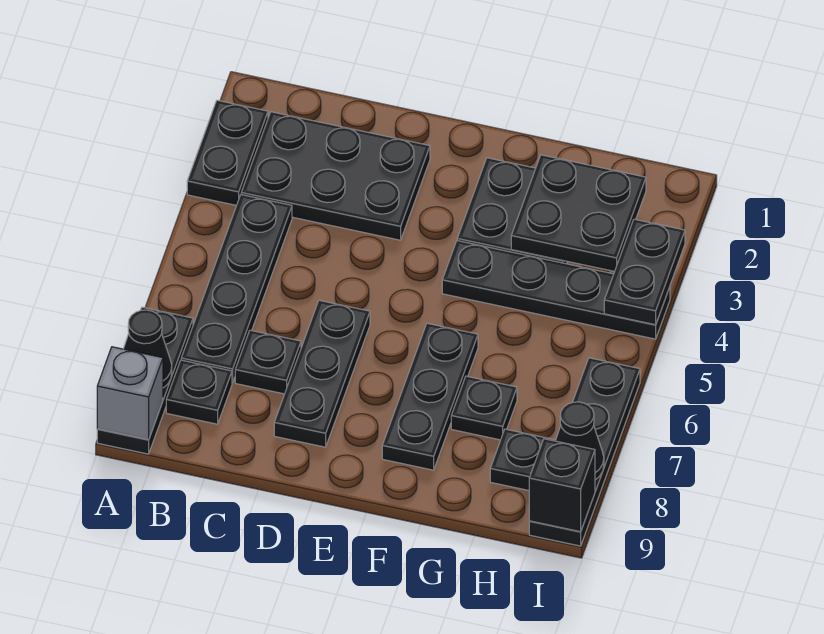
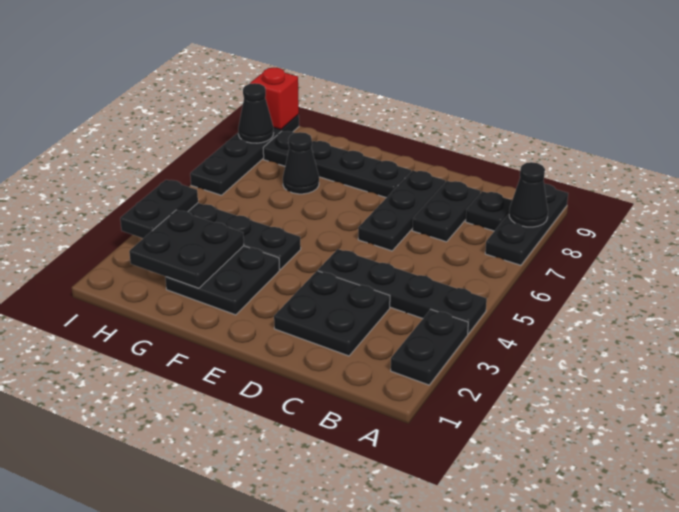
grey 1x1 brick [97,347,163,440] -> none
black 2x3 plate [241,112,430,240] -> black 2x2 plate [274,271,390,356]
black 1x4 plate [181,195,292,383] -> black 1x4 plate turned to [318,249,487,334]
black 1x1 plate [235,330,301,394] -> black 1x2 plate [412,181,481,242]
black 1x3 plate [382,323,478,470] -> black 1x3 plate turned to [311,141,411,198]
black 1x1 plate [451,376,517,440] -> black 1x1 cone [283,132,319,194]
black 1x1 brick [529,439,595,532] -> red 1x1 brick [250,67,299,130]

